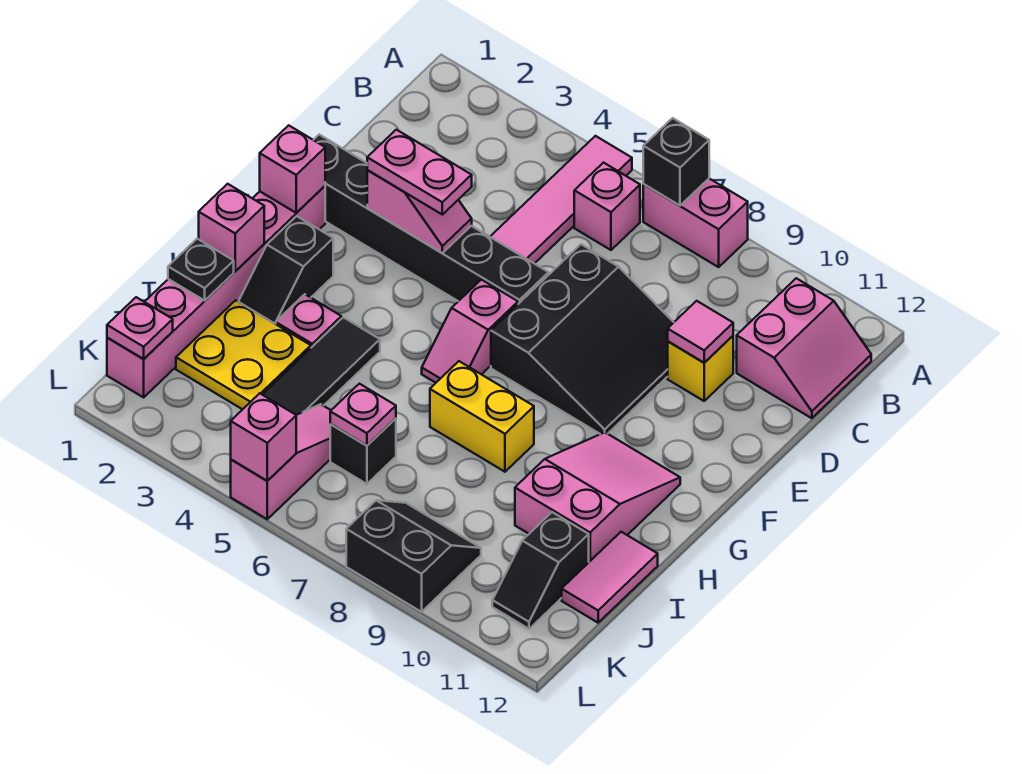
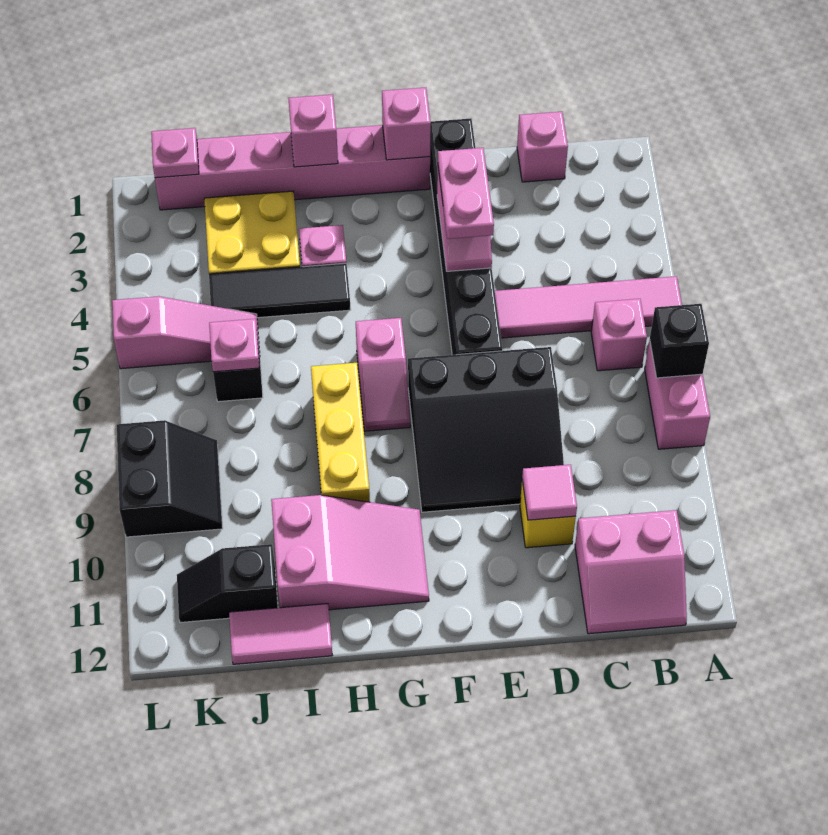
pink 1x2 slope [422,280,518,383] -> pink 1x2 slope turned to [356,318,410,431]
black 1x2 slope [238,216,333,324] -> none
yellow 1x2 brick [430,361,534,472] -> yellow 1x3 brick [311,363,370,502]
black 1x1 plate [168,239,234,300] -> none
pink 1x1 brick [231,393,296,481] -> pink 1x1 brick moved to [517,112,568,182]

